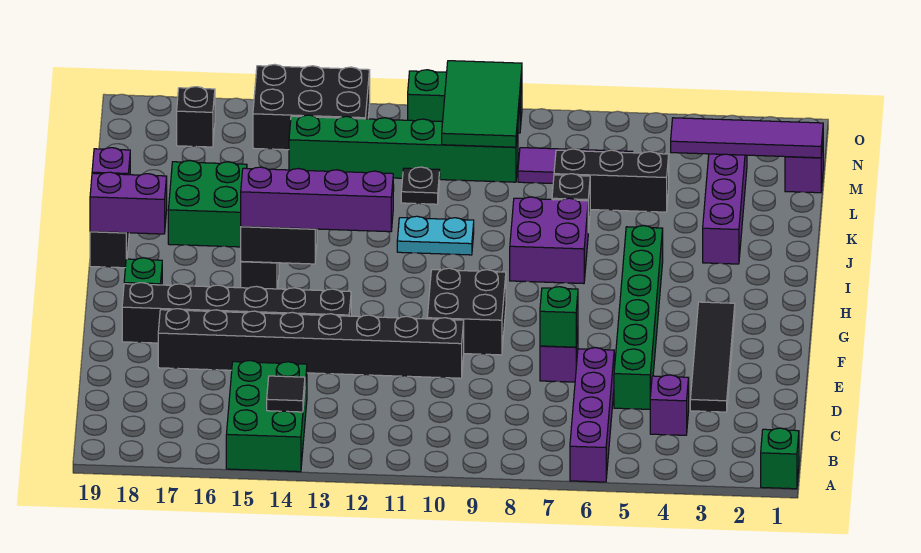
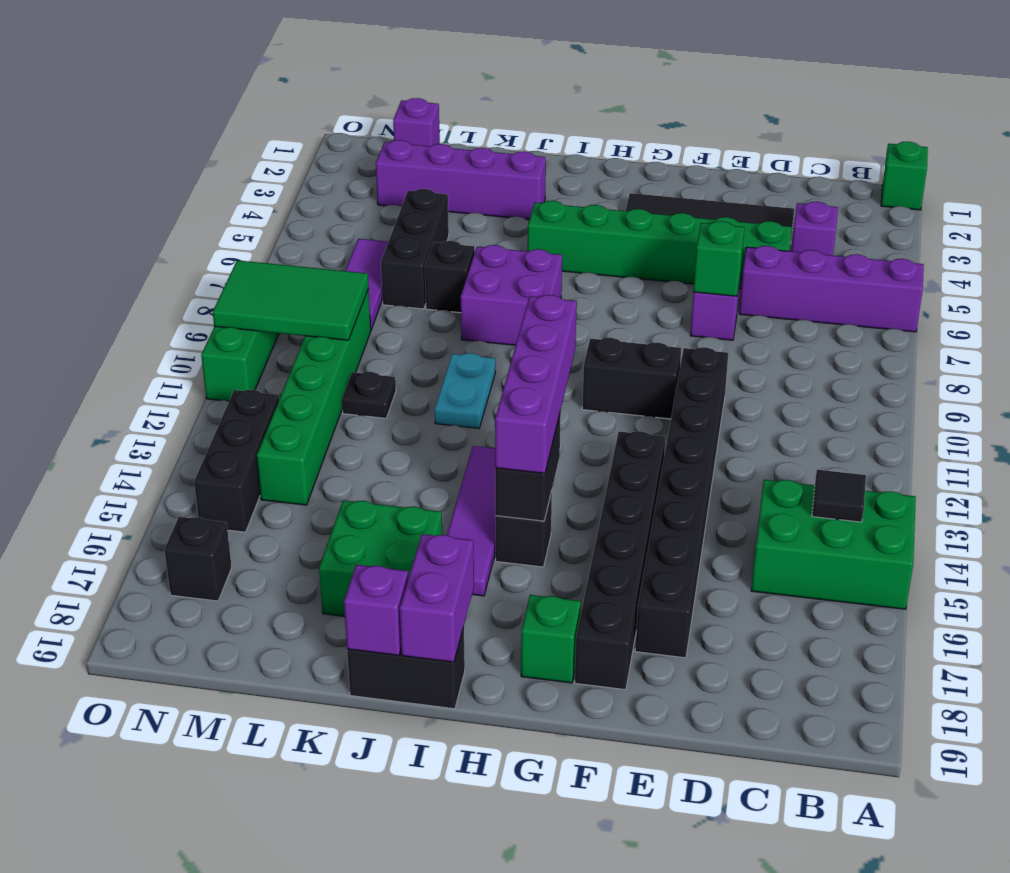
black 2x2 brick [427,268,506,355] -> black 1x2 brick [582,338,681,419]
purple 1x4 tile [671,118,823,158] -> purple 1x4 tile moved to [447,446,496,596]
black 2x3 brick [253,64,370,150] -> black 1x3 brick [194,389,279,532]

